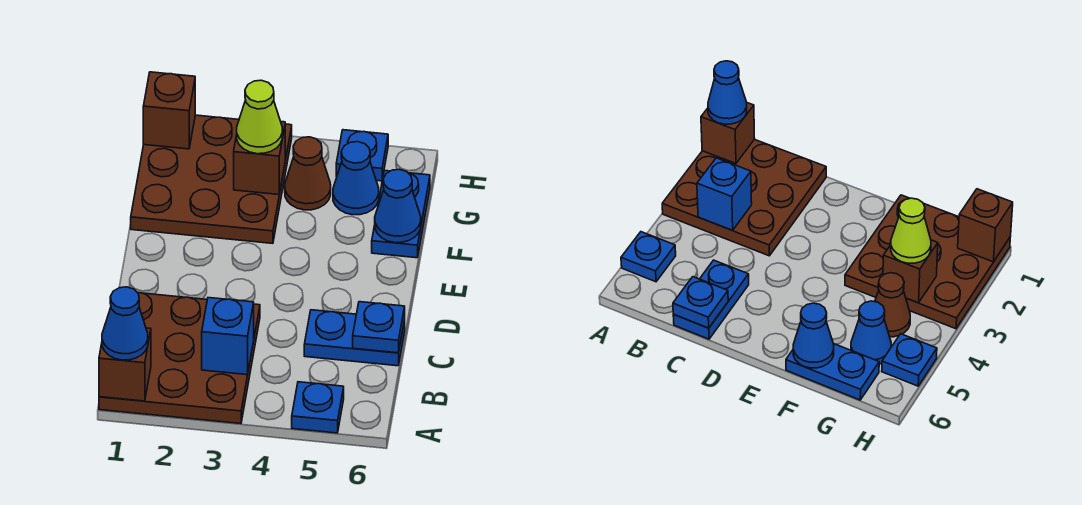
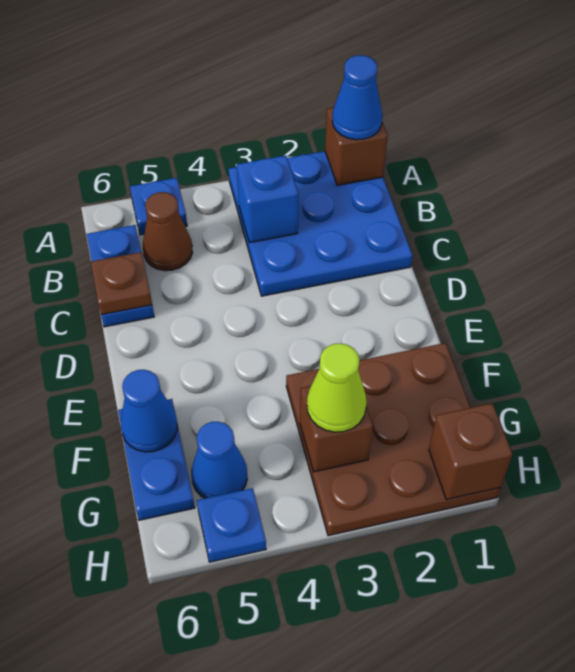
brown 3x3 plate [99,293,260,424] -> blue 3x3 plate [229,151,413,296]
blue 1x2 plate [304,310,405,366] -> blue 1x2 plate turned to [87,225,154,327]
blue 1x1 plate [353,302,405,353] -> brown 1x1 plate [91,252,152,315]
brown 1x1 cone [285,137,331,210] -> brown 1x1 cone moved to [143,192,193,271]

